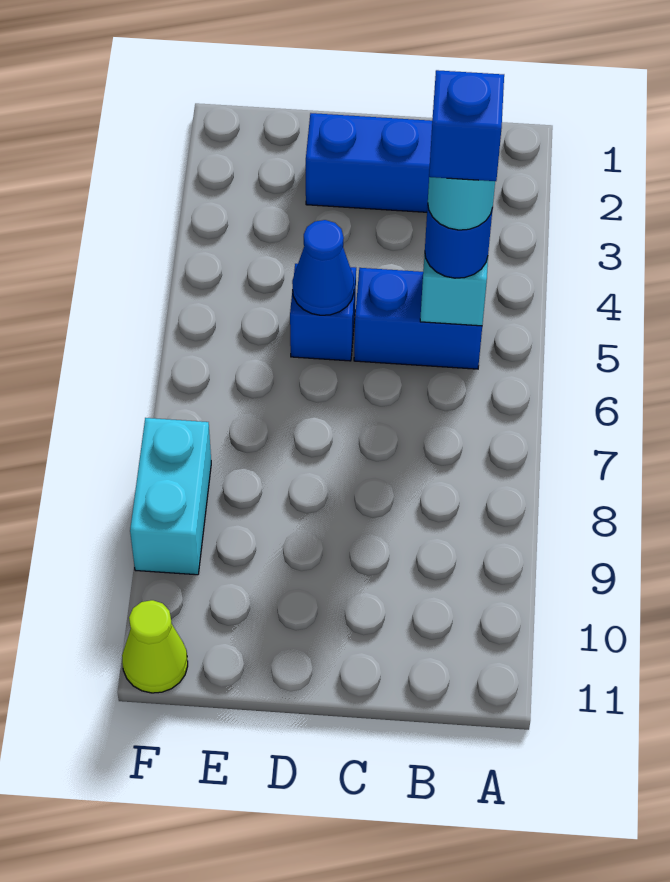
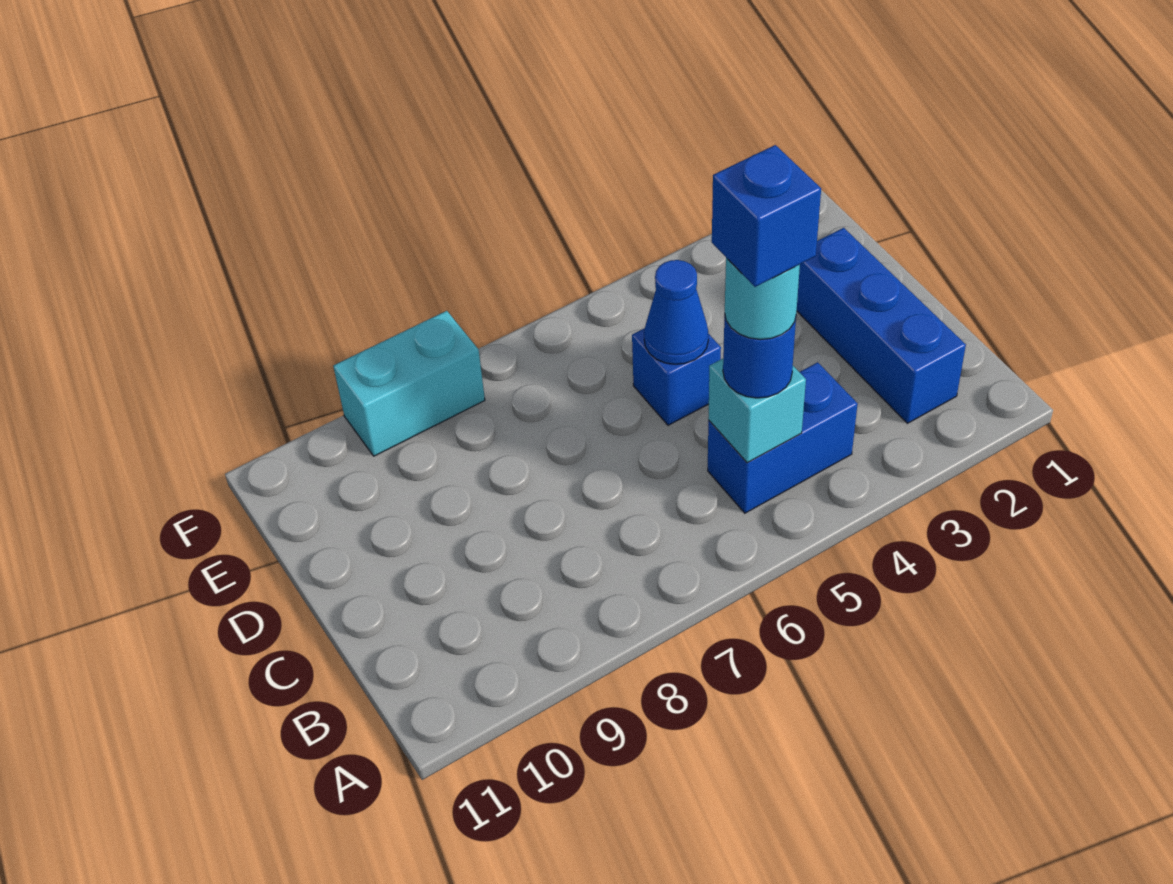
blue 1x2 brick [354,268,482,369] -> blue 1x2 brick turned to [708,362,858,513]
lime 1x1 cone [122,600,188,693] -> none

